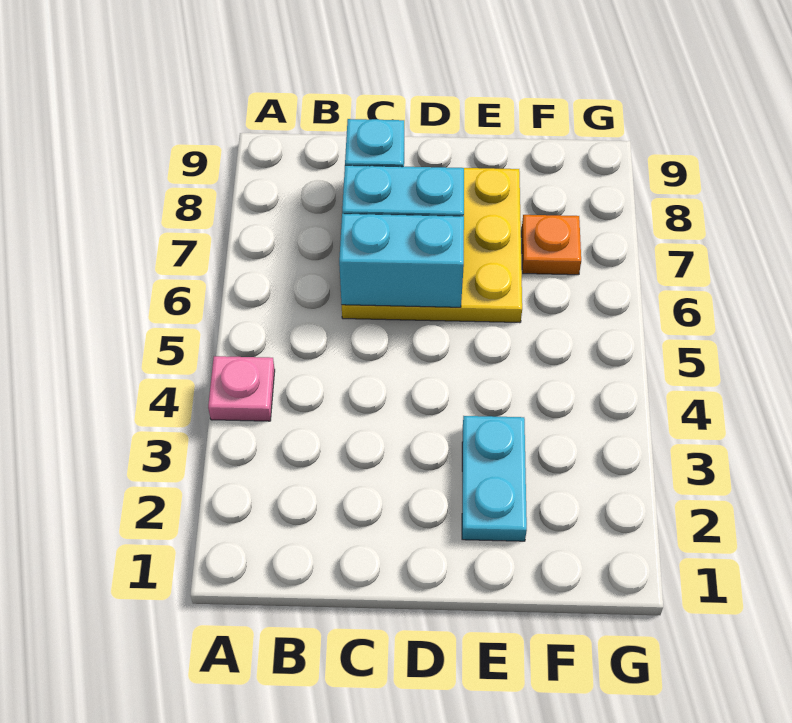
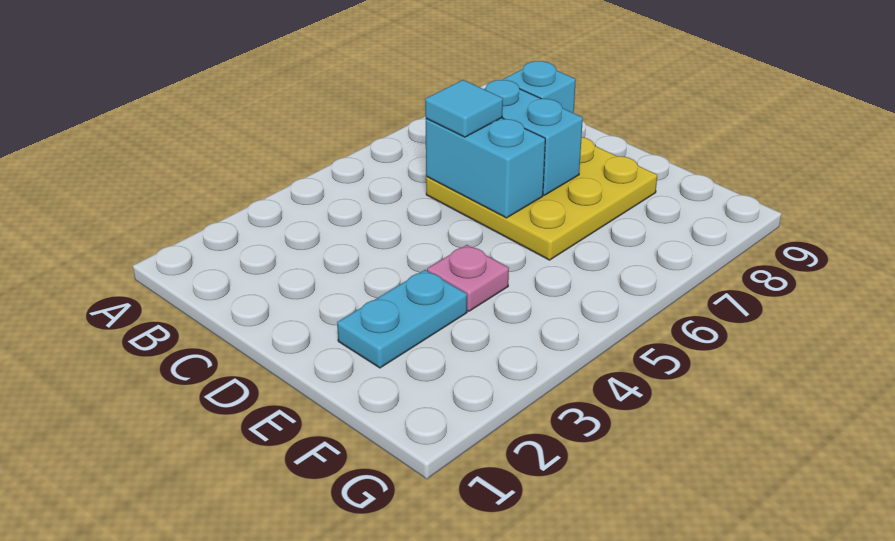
pink 1x1 plate [208,356,275,421] -> pink 1x1 plate moved to [427,245,509,311]
none -> cyan 1x1 tile [425,80,503,137]
orange 1x1 plate [522,215,581,275] -> none

